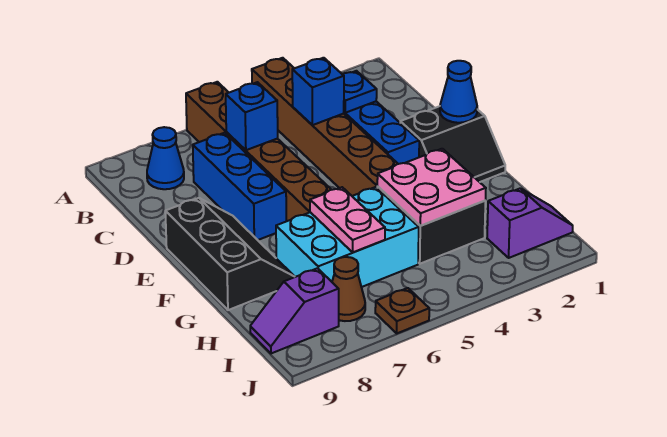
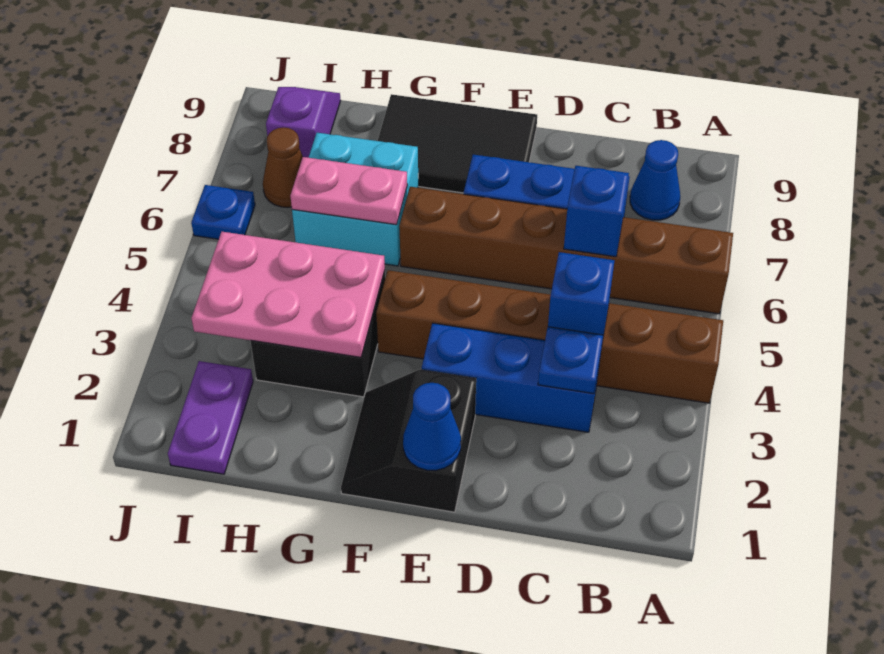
black 2x3 slope [165,198,295,310] -> black 2x3 tile [378,94,537,193]
pink 2x2 plate [377,149,486,226] -> pink 2x3 plate [191,232,385,357]
cyan 2x3 brick [276,187,419,287] -> cyan 2x2 brick [292,133,418,266]
purple 1x2 slope [487,188,573,258] -> purple 1x2 plate [168,361,253,474]
brown 1x1 plate [375,288,429,333] -> blue 1x1 plate [191,185,255,239]

